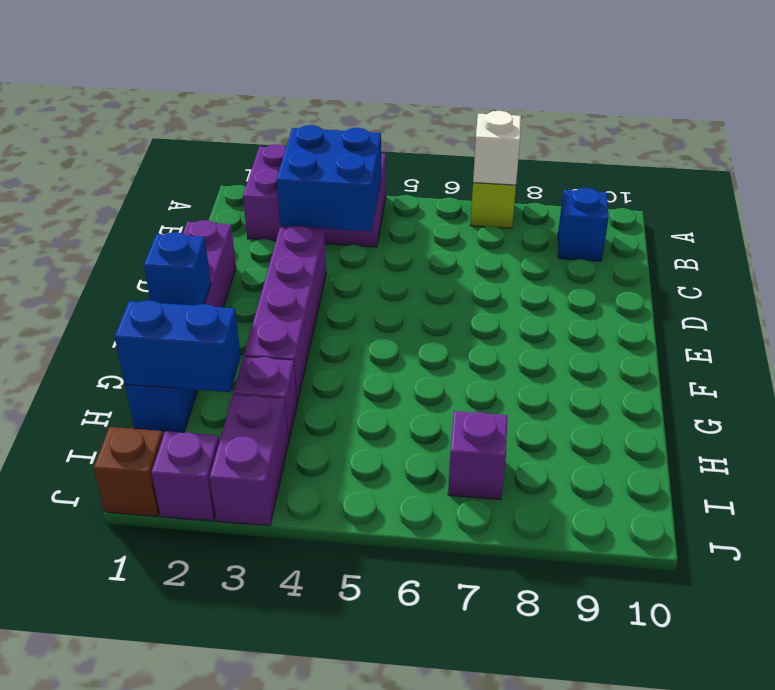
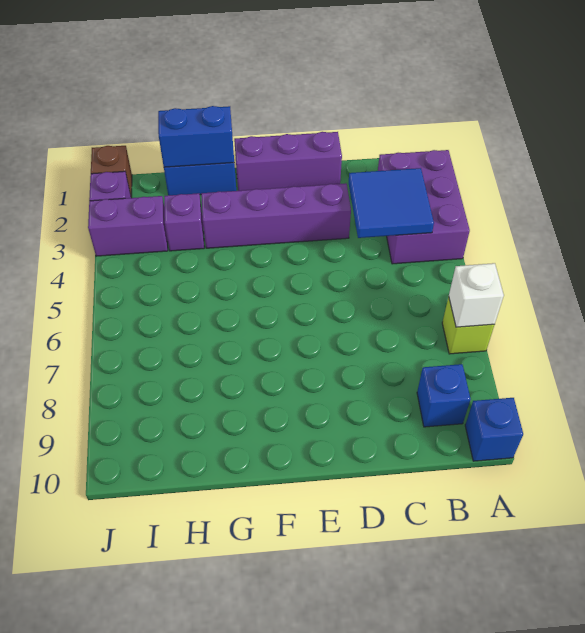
blue 2x2 brick [277,125,381,231] -> blue 2x2 tile [349,168,434,238]
blue 1x1 brick [144,232,211,306] -> blue 1x1 brick moved to [465,398,523,461]
blue 1x2 brick [115,300,241,392] -> blue 1x2 brick turned to [158,106,234,167]
purple 1x1 brick [448,411,507,500] -> none

